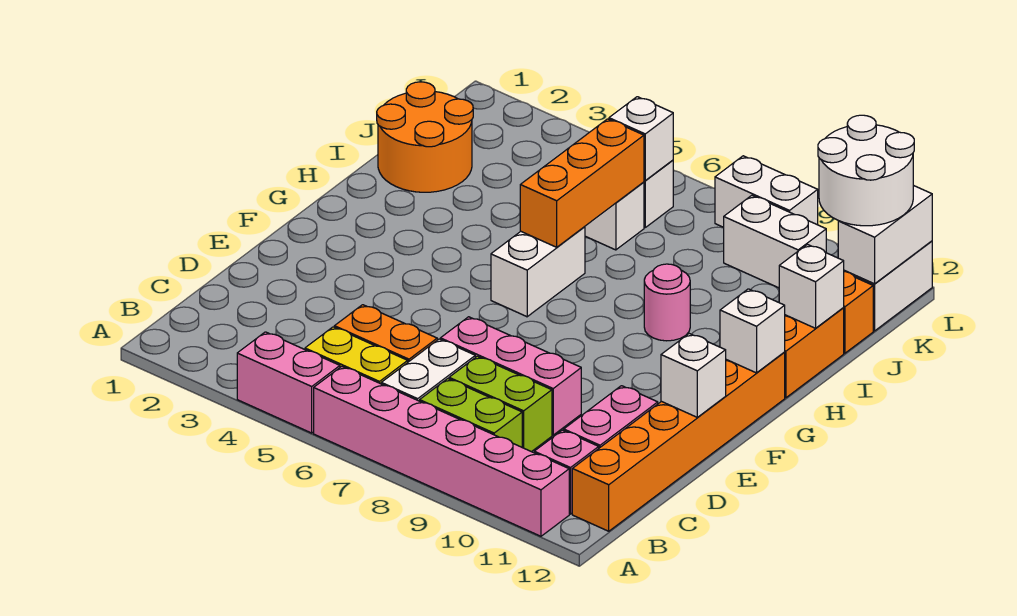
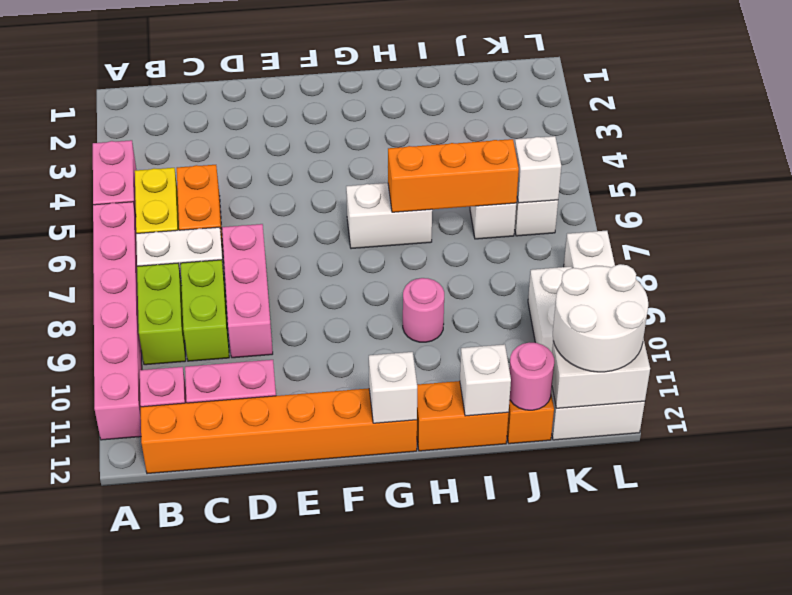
white 1x1 brick [661,334,726,417] -> none
orange 2x2 round brick [377,82,473,192] -> none
none -> pink 1x1 round brick [509,343,554,410]

